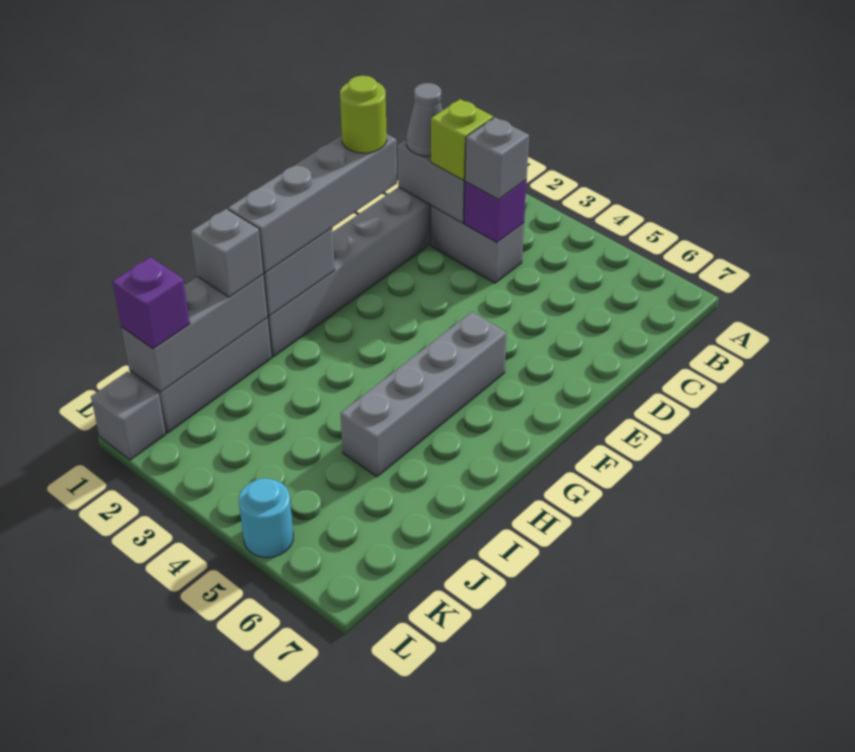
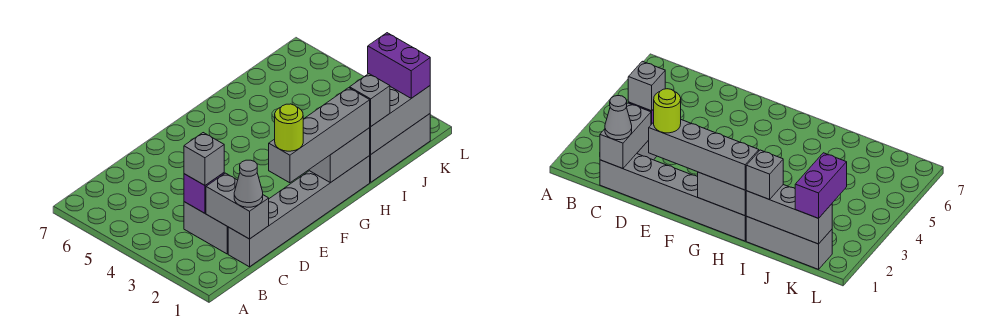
lime 1x1 brick [431,99,493,180] -> none
grey 1x4 brick [340,312,507,477] -> none
purple 1x1 brick [113,257,190,349] -> purple 1x2 brick [368,33,430,98]
grey 1x1 brick [91,371,166,460] -> none
cyan 1x1 round brick [239,478,293,558] -> none

